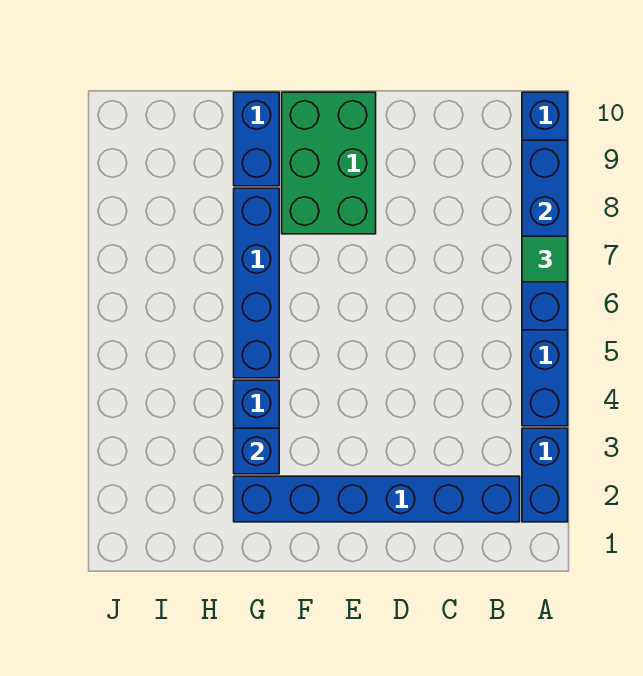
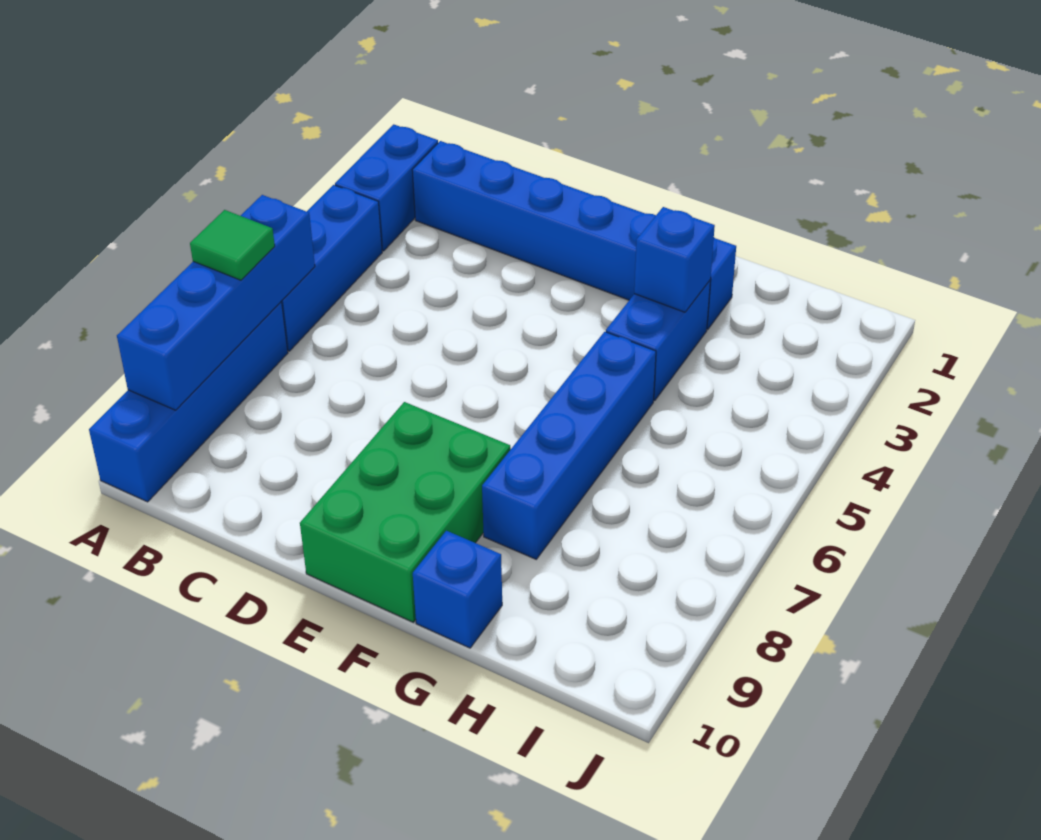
blue 1x2 brick [234,92,279,186] -> blue 1x1 brick [413,531,502,648]

